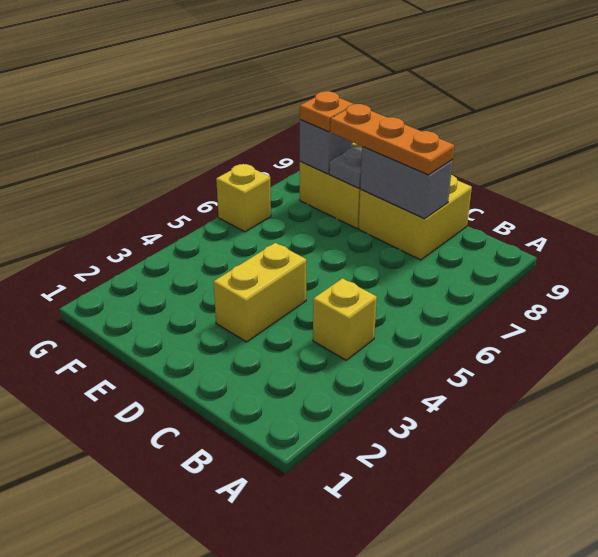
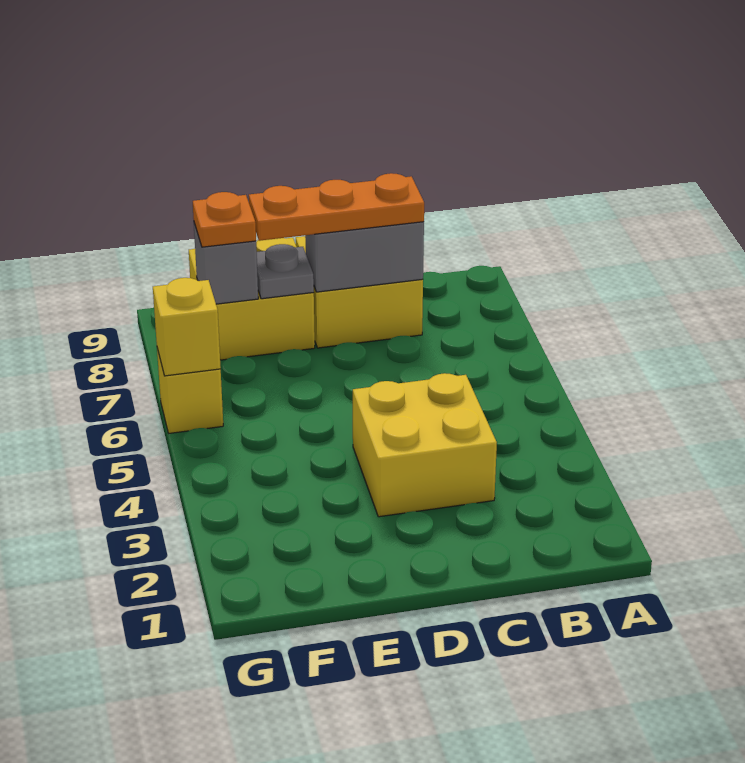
yellow 1x1 brick [313,278,377,360] -> yellow 1x1 brick moved to [153,278,221,376]
yellow 1x2 brick [214,243,306,342] -> yellow 2x2 brick [353,373,497,517]

